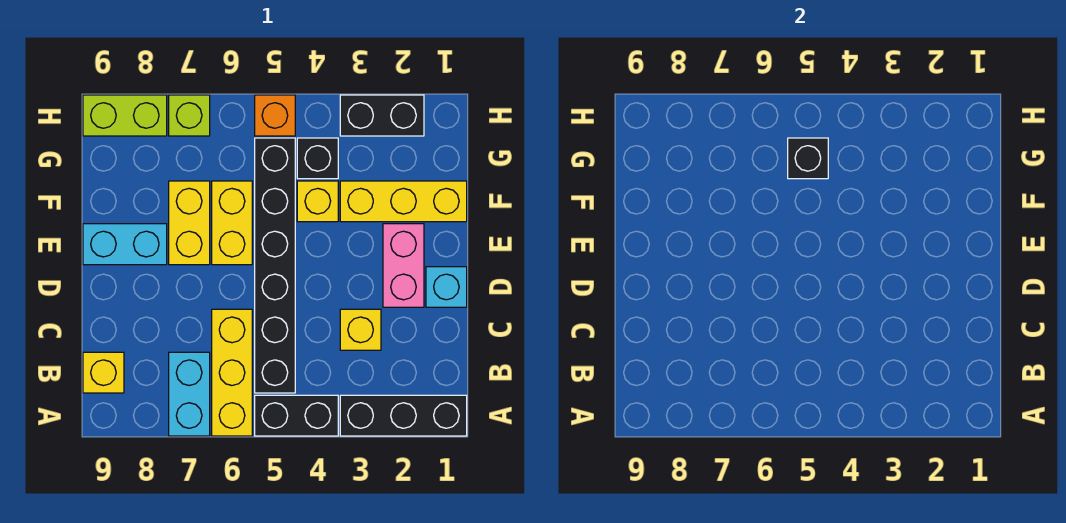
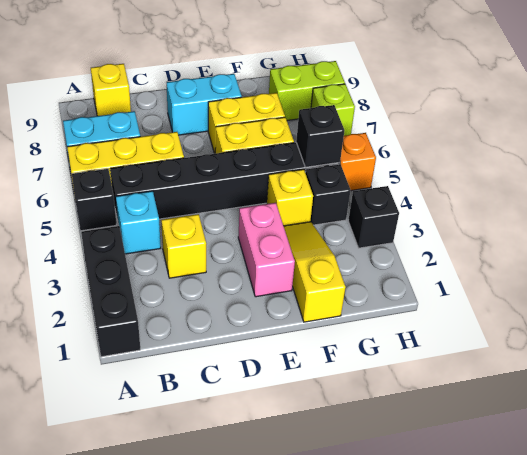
black 1x2 brick [255,395,338,436] -> black 1x1 brick [72,169,116,231]
cyan 1x1 brick [426,267,467,307] -> cyan 1x1 brick moved to [116,191,161,254]
pink 1x2 brick [383,224,424,307] -> pink 1x2 brick turned to [238,203,295,297]
cyan 1x2 brick [83,224,167,265] -> cyan 1x2 brick turned to [167,74,242,135]
yellow 1x3 brick [340,181,467,222] -> yellow 1x3 slope [284,222,346,322]
black 1x2 brick [340,95,424,136] -> black 1x1 brick [348,186,399,248]
lime 1x2 brick [83,95,167,136] -> lime 1x2 brick turned to [269,61,345,121]

